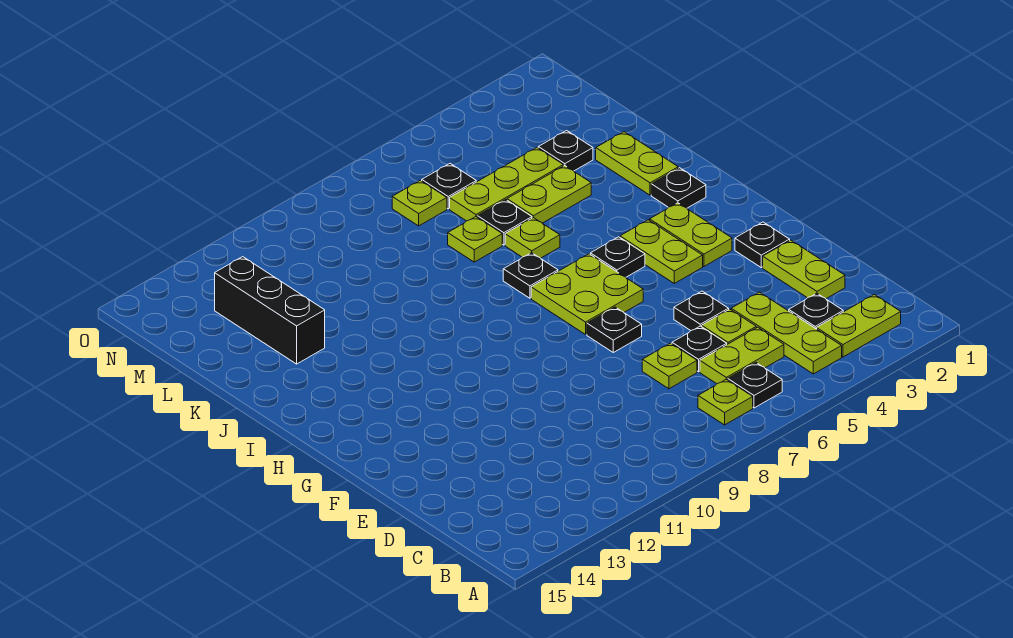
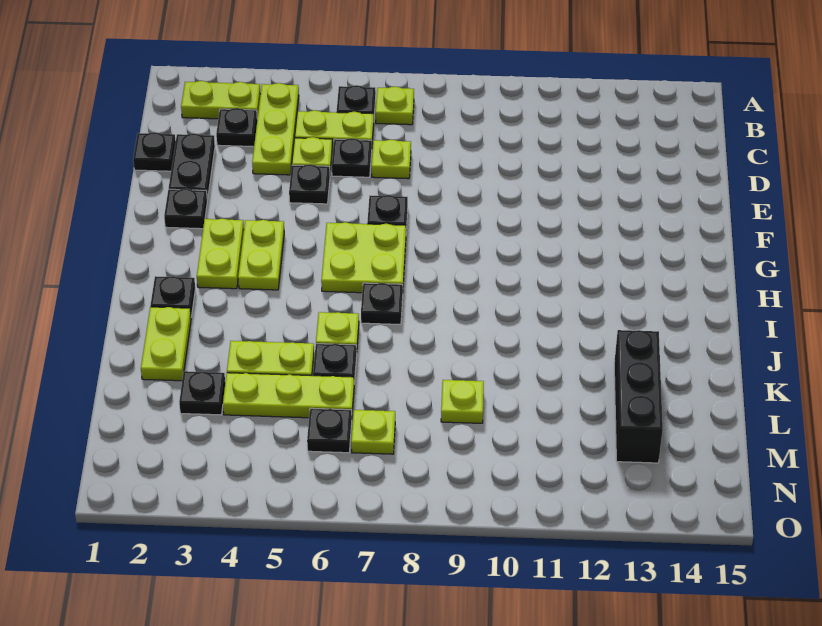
lime 1x2 plate [763,240,845,299] -> black 1x2 plate [169,134,215,200]
black 1x1 plate [590,237,645,277] -> black 1x1 plate moved to [133,132,176,171]
lime 1x1 plate [448,217,502,262] -> lime 1x1 plate moved to [441,380,484,423]

